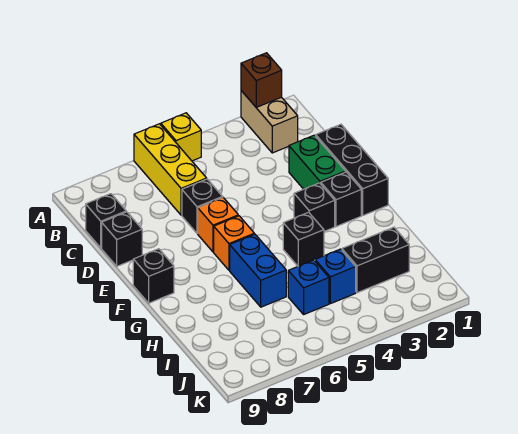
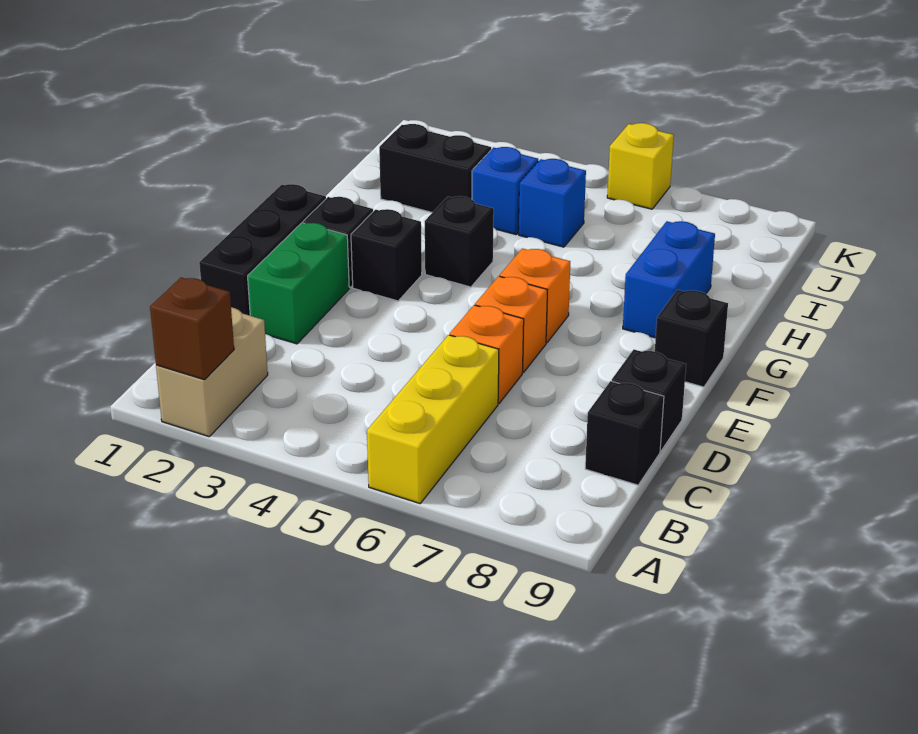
yellow 1x1 brick [161,113,201,161] -> yellow 1x1 brick moved to [607,123,674,209]
black 1x1 brick [182,179,223,234] -> orange 1x1 brick [450,305,524,403]
blue 1x2 brick [230,234,286,307] -> blue 1x2 brick moved to [623,221,715,338]

